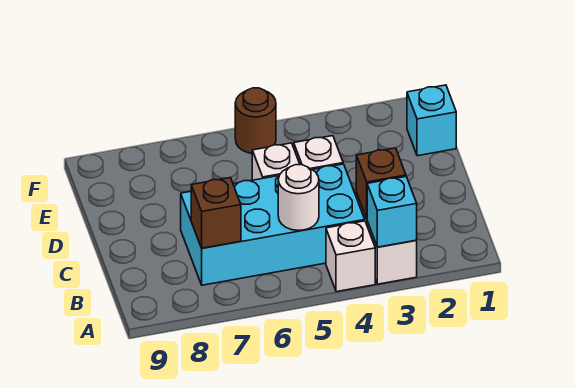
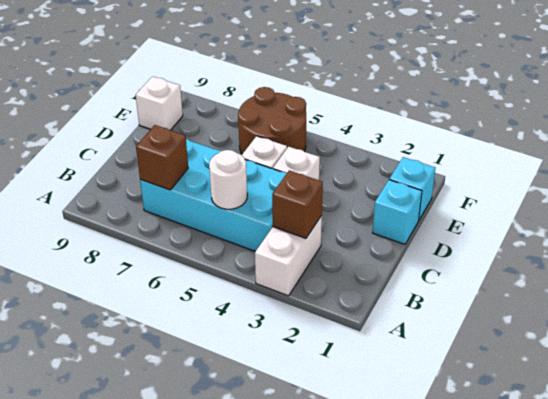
cyan 1x1 brick [367,176,417,247] -> cyan 1x1 brick moved to [373,180,422,244]
white 1x1 brick [326,221,375,292] -> white 1x1 brick moved to [136,76,183,130]
brown 1x1 round brick [235,88,276,153] -> brown 2x2 round brick [238,87,306,154]

